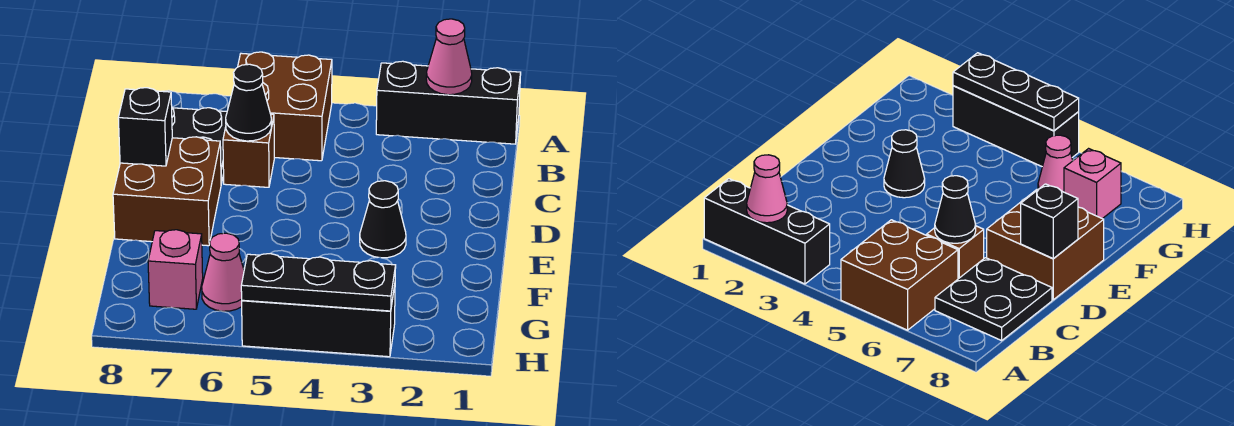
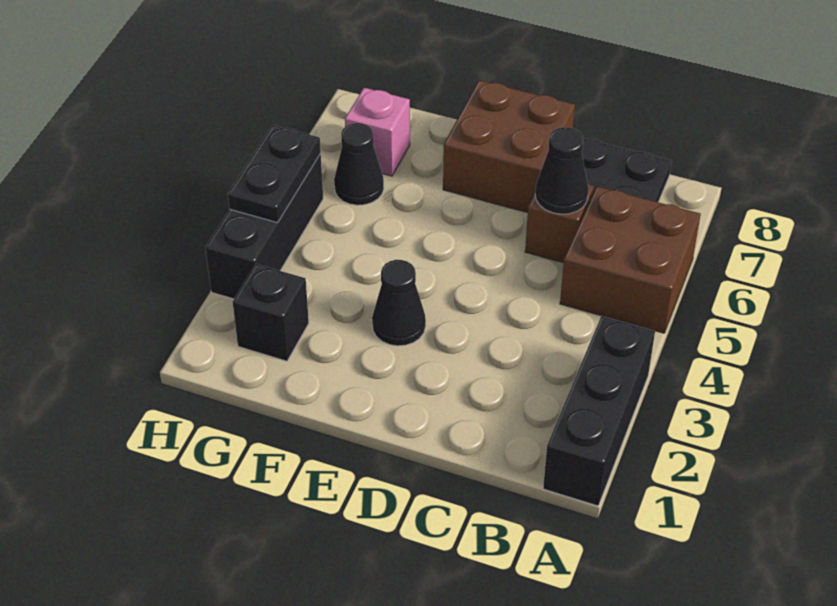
pink 1x1 cone [426,19,472,95] -> none
black 1x1 brick [118,88,172,166] -> black 1x1 brick moved to [233,264,309,361]
pink 1x1 cone [202,233,244,311] -> black 1x1 cone [334,123,384,205]
black 1x3 plate [241,254,396,311] -> black 1x2 plate [228,125,321,223]

